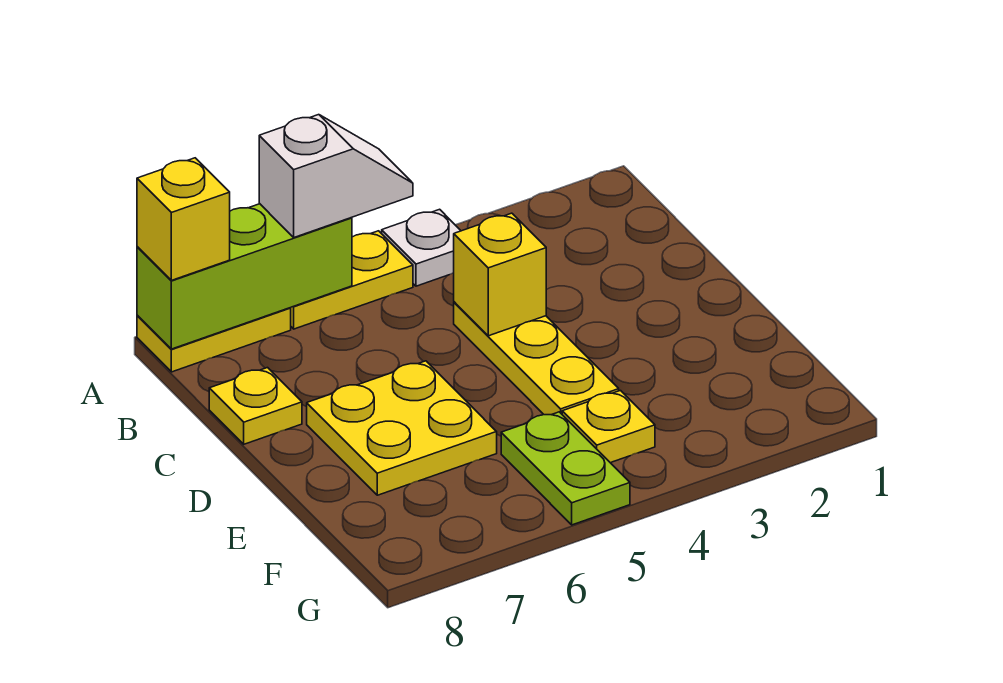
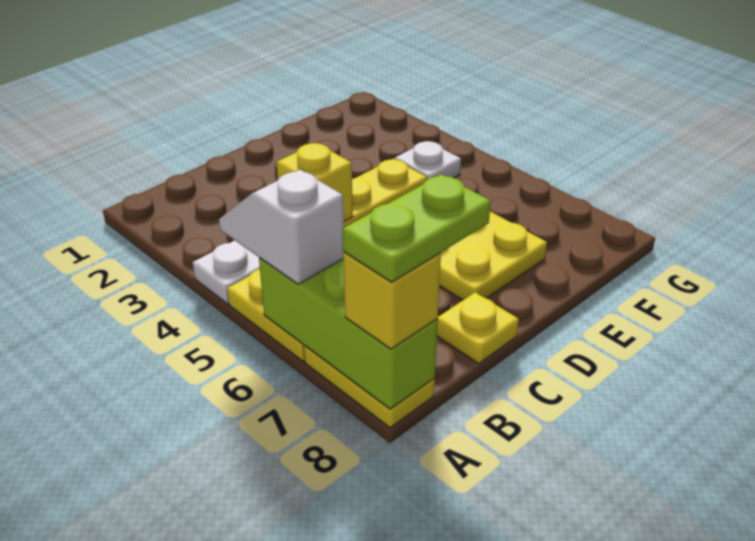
yellow 1x1 plate [562,391,655,463] -> white 1x1 plate [395,141,461,180]
lime 1x2 plate [501,412,630,525] -> lime 1x2 plate moved to [343,174,491,282]

